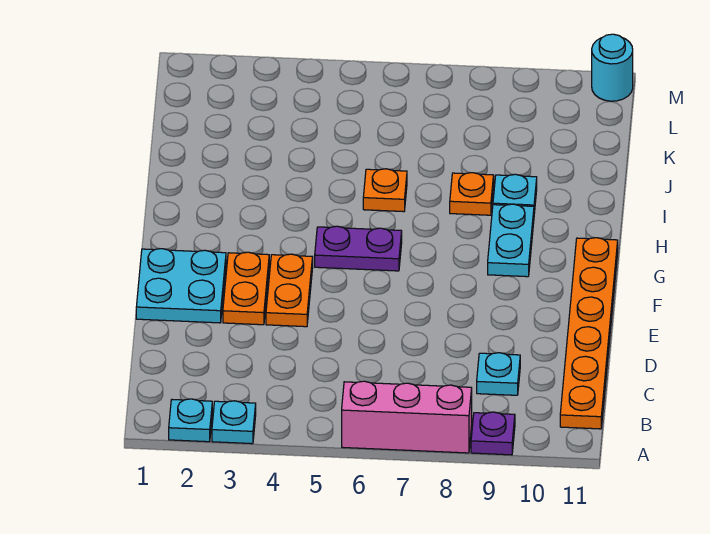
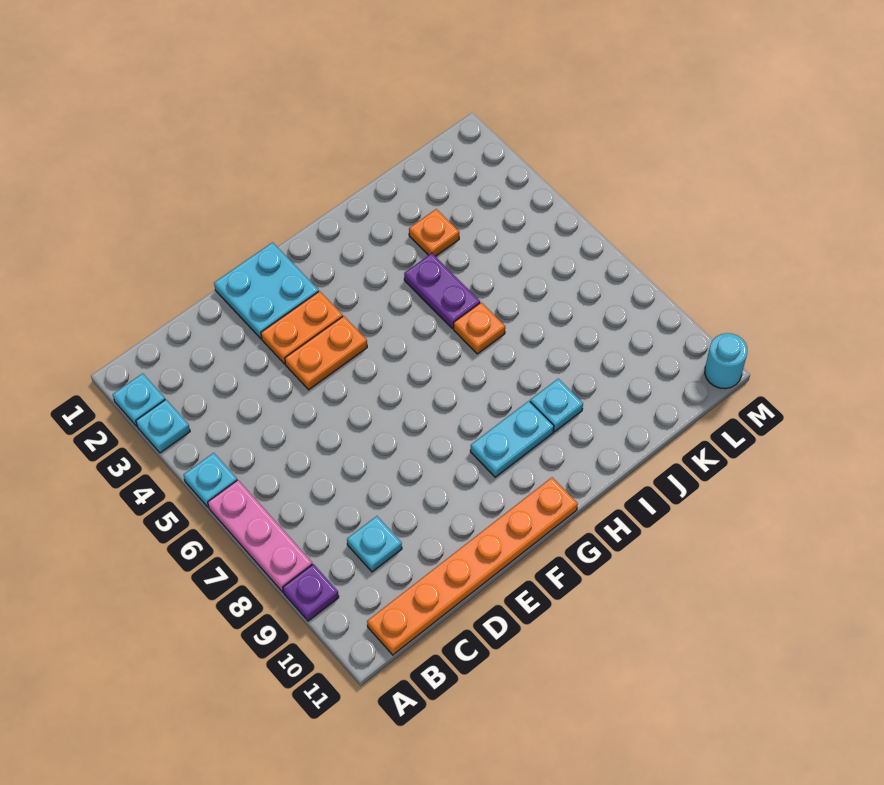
none -> cyan 1x1 plate [183,453,237,507]
pink 1x3 brick [342,381,472,453] -> pink 1x3 plate [208,480,312,592]
purple 1x2 plate [315,226,402,271] -> purple 1x2 plate moved to [404,253,480,329]
orange 1x1 plate [450,173,494,215] -> orange 1x1 plate moved to [409,209,459,256]

